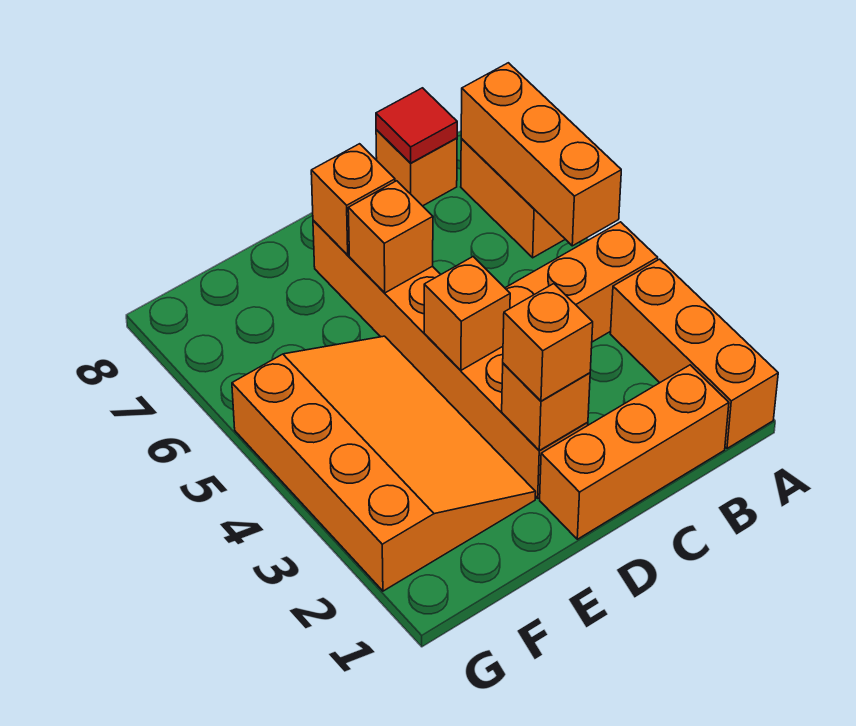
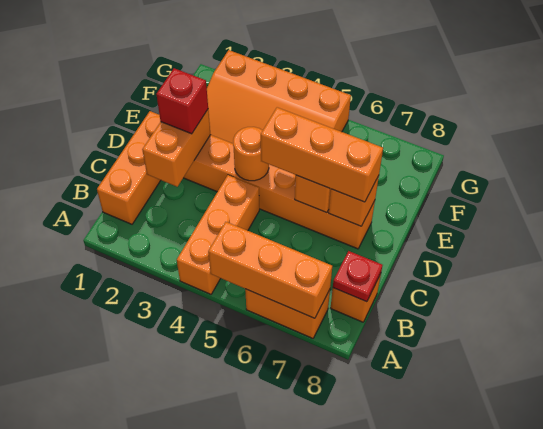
orange 1x3 brick [610,259,778,448] -> orange 1x3 brick moved to [261,107,383,202]
red 1x1 tile [376,88,457,163] -> red 1x1 plate [333,251,382,302]
orange 1x1 brick [502,363,590,450] -> orange 1x2 brick [142,110,211,187]
orange 1x1 brick [503,284,593,401] -> red 1x1 brick [156,68,208,134]
orange 1x1 brick [424,257,510,370] -> orange 1x1 round brick [233,127,269,181]

